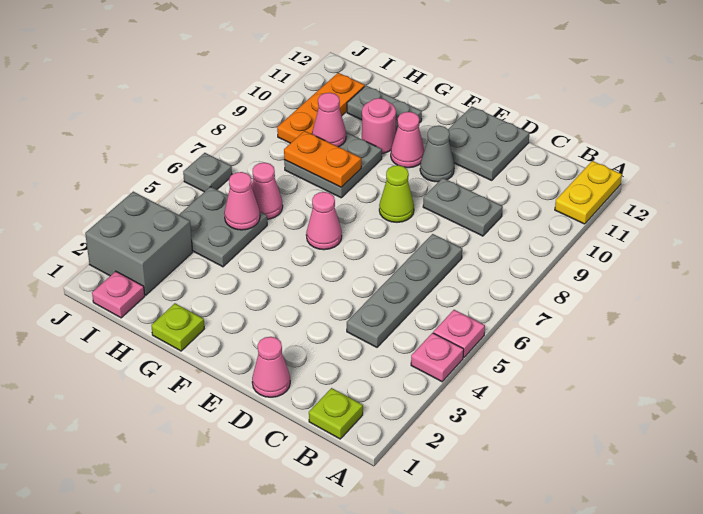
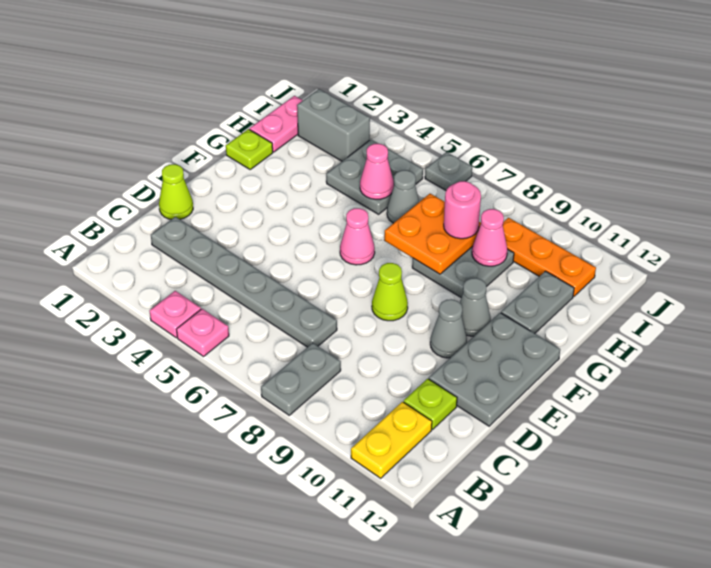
yellow 1x2 plate [555,161,622,224] -> yellow 1x2 plate turned to [351,402,432,478]
lime 1x1 plate [309,388,363,439] -> lime 1x1 plate moved to [404,379,457,429]
grey 1x4 plate [347,234,462,347] -> grey 1x6 plate [151,217,337,347]
grey 1x2 plate [423,178,503,236] -> grey 1x2 plate moved to [261,343,341,415]
pink 1x1 cone [252,337,290,397] -> lime 1x1 cone [159,164,193,219]
grey 2x2 plate [448,106,529,180] -> grey 2x3 plate [429,313,560,426]
pink 1x1 cone [391,112,425,168] -> grey 1x1 cone [460,278,491,336]
orange 1x2 plate [284,131,361,187] -> orange 2x2 plate [384,194,481,274]
pink 1x1 round brick [362,98,396,153] -> pink 1x1 round brick moved to [444,181,481,239]
pink 1x1 cone [252,163,283,219] -> grey 1x1 cone [387,170,419,223]
pink 1x1 plate [92,271,145,318] -> pink 1x2 plate [249,96,303,152]
grey 2x2 brick [85,192,193,295] -> grey 1x2 brick [297,89,370,161]

